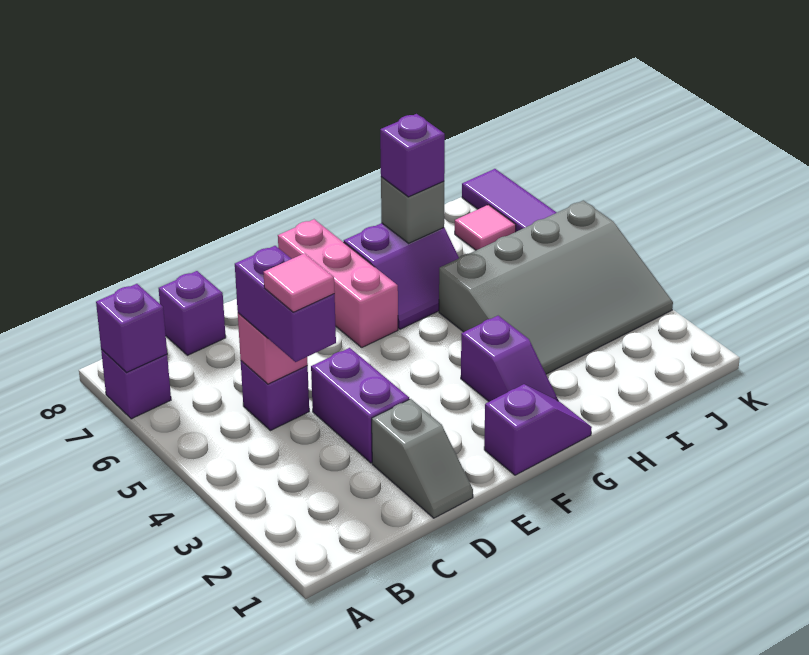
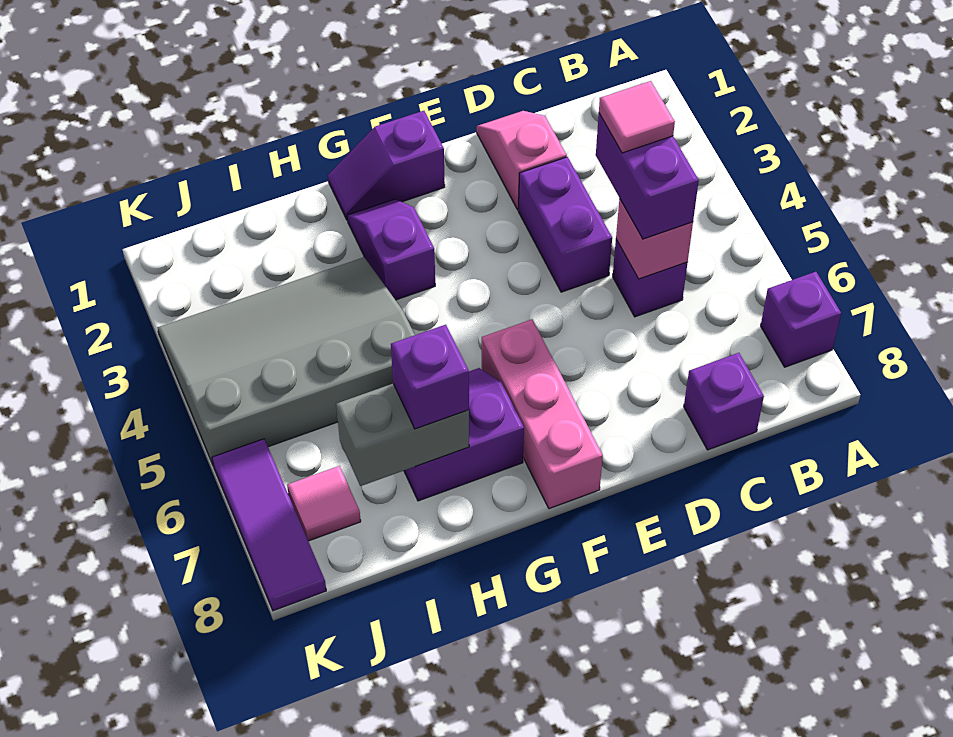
purple 1x1 brick [96,284,167,373] -> none
grey 1x2 slope [372,399,473,518] -> pink 1x2 slope [477,111,567,210]
grey 1x1 brick [381,177,444,243] -> grey 1x2 brick [336,384,469,486]

